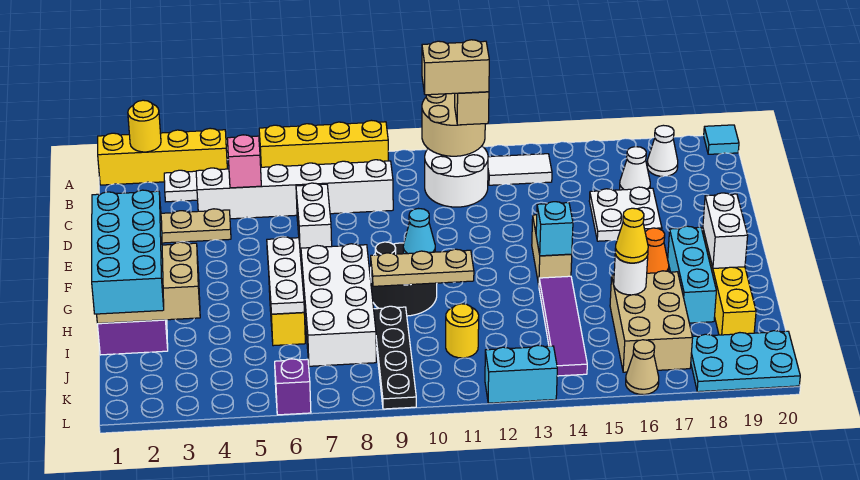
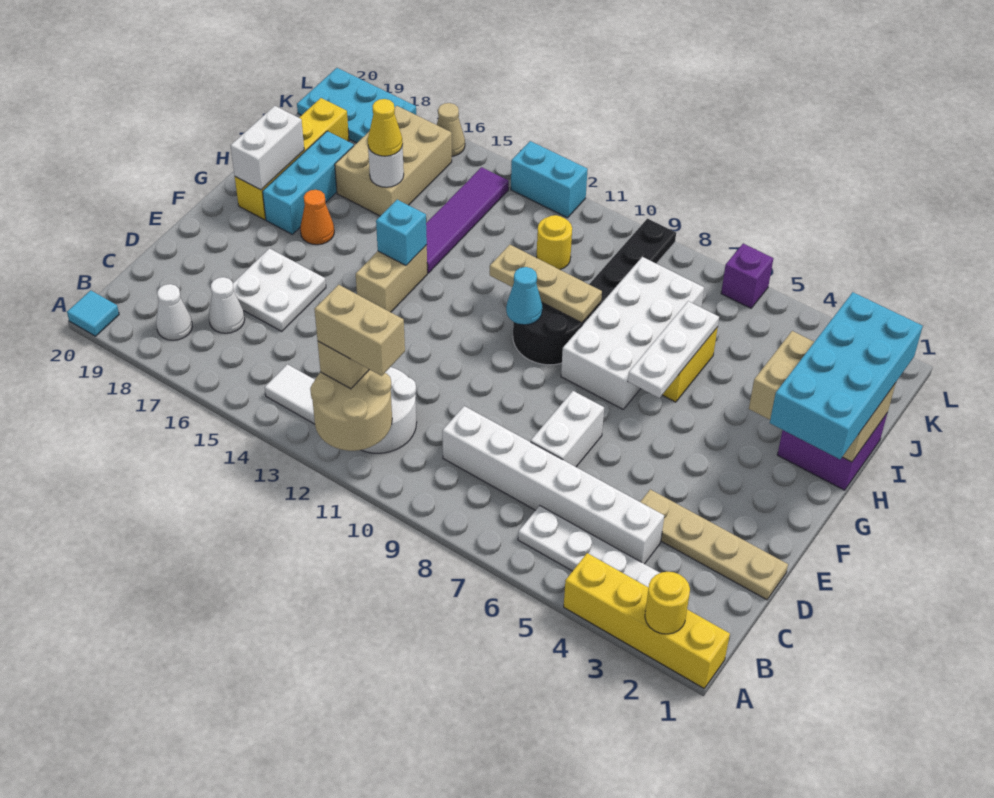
yellow 1x4 brick [259,120,388,167] -> none
pink 1x1 brick [227,135,261,188] -> none

